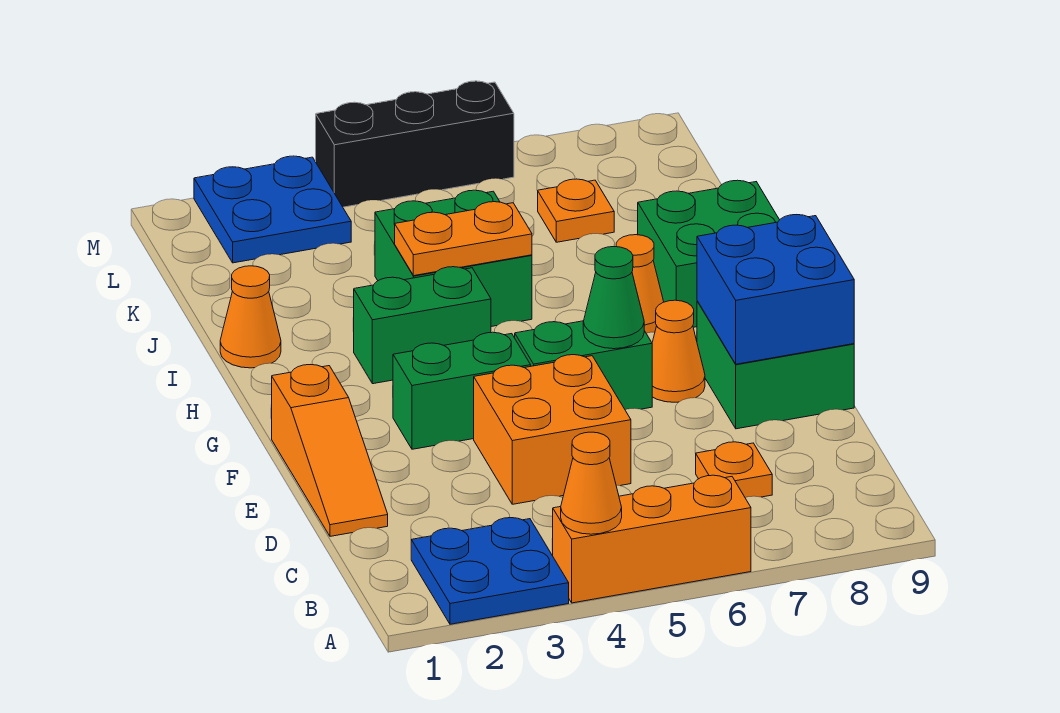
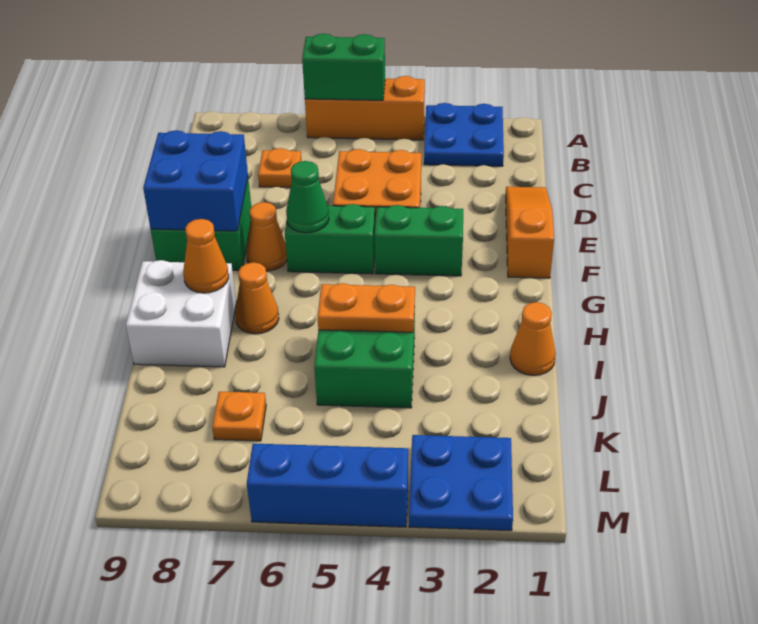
orange 1x1 cone [561,432,622,534] -> orange 1x1 cone moved to [183,219,229,293]
green 1x2 brick [353,267,491,384] -> green 1x2 brick moved to [302,34,385,100]
green 2x2 brick [637,180,779,327] -> white 2x2 brick [126,260,236,367]
black 1x3 brick [316,81,514,207] -> blue 1x3 brick [247,444,408,527]

